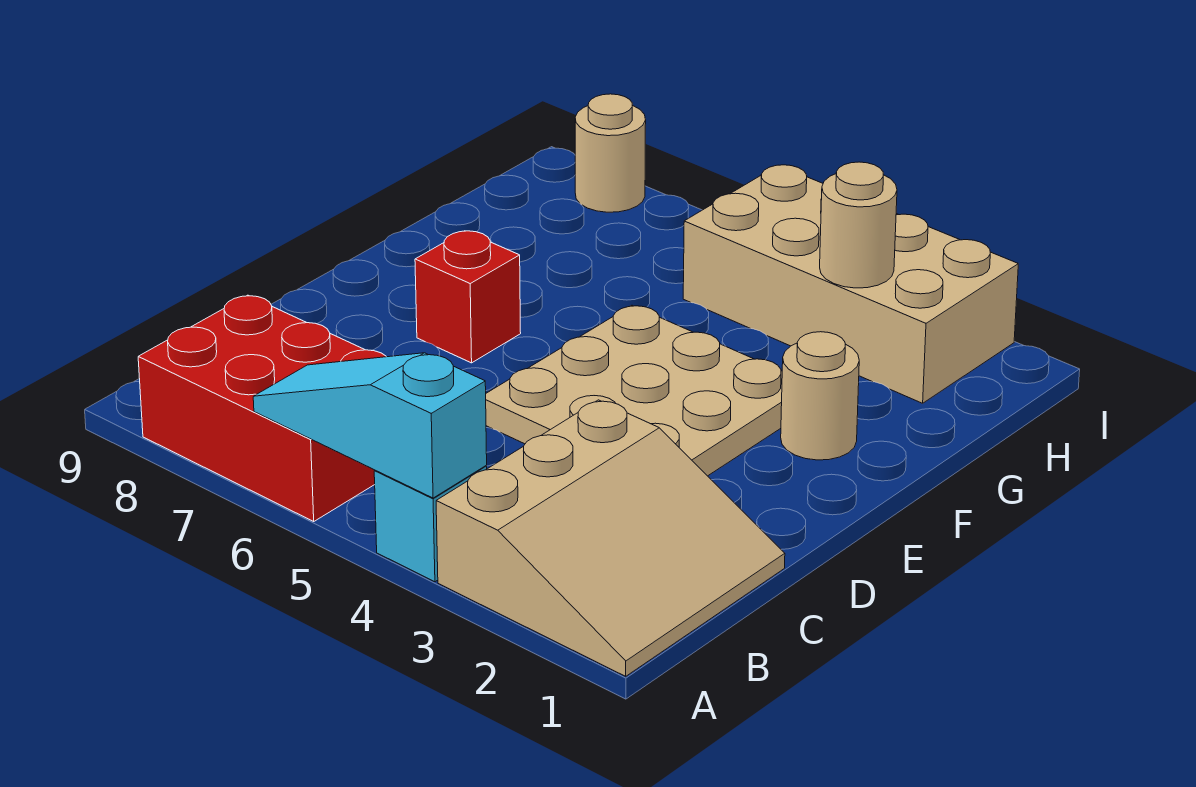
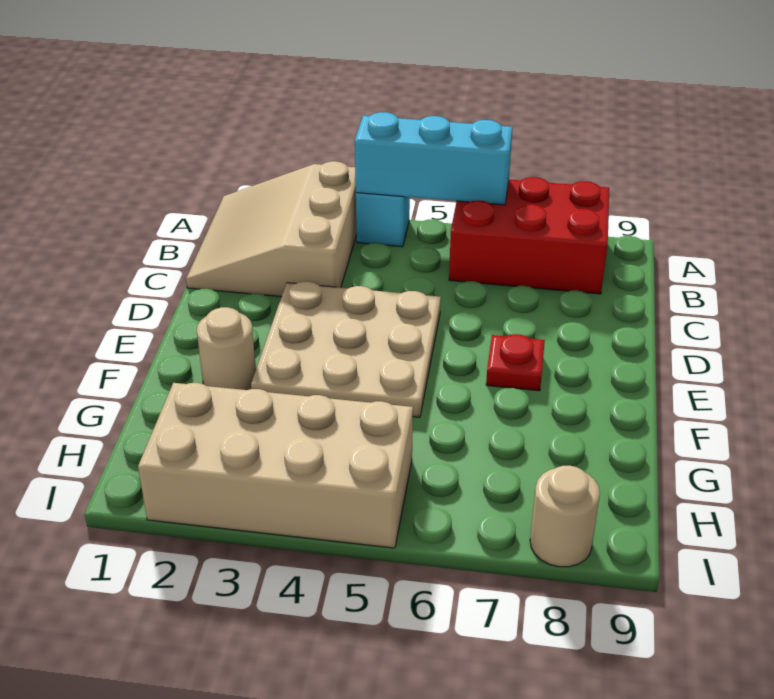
cyan 1x3 slope [253,353,487,498] -> cyan 1x3 brick [355,112,513,205]
red 1x1 brick [415,231,521,363] -> red 1x1 plate [486,334,545,391]
tan 1x1 round brick [820,162,897,288] -> none

